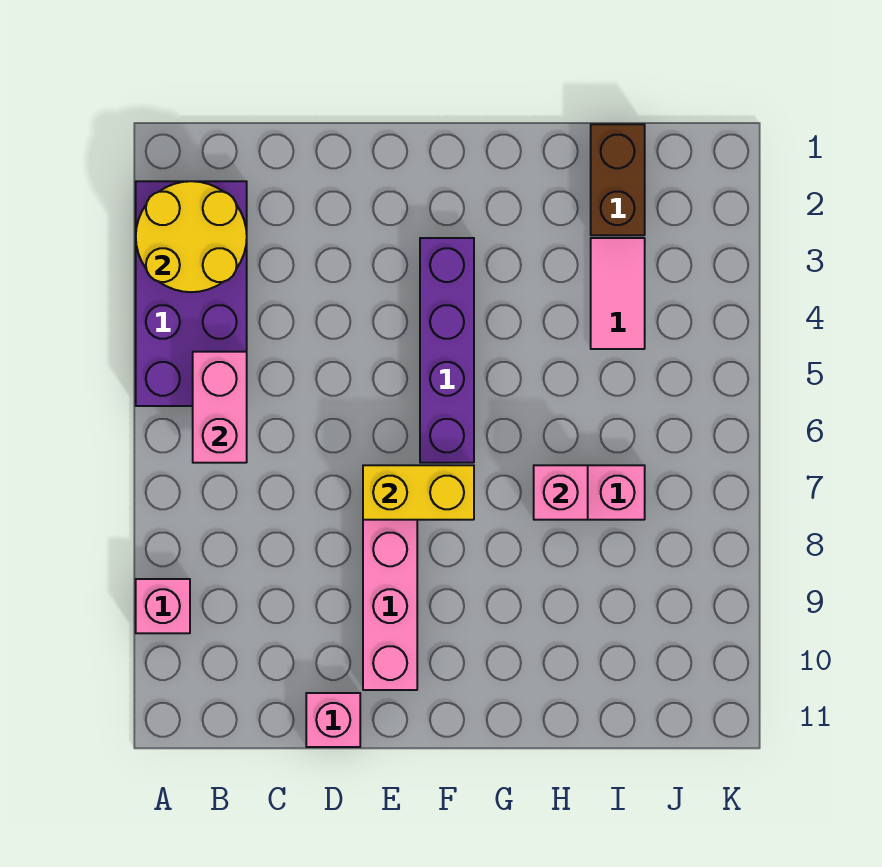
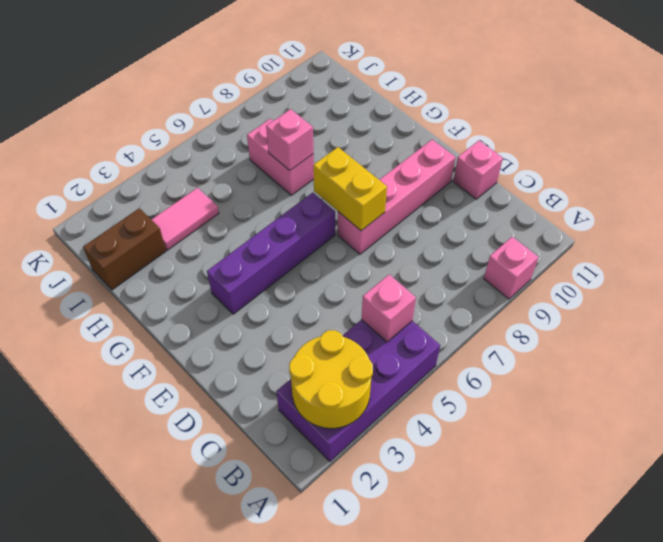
pink 1x2 brick [193,352,247,463] -> pink 1x1 brick [362,274,416,342]

